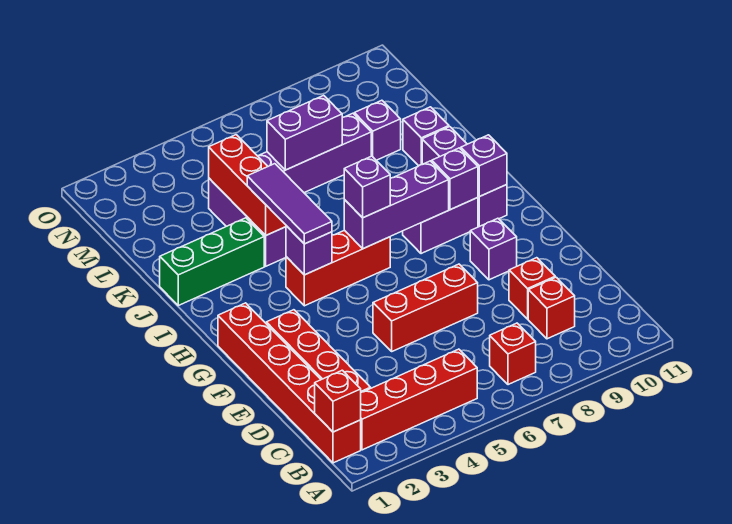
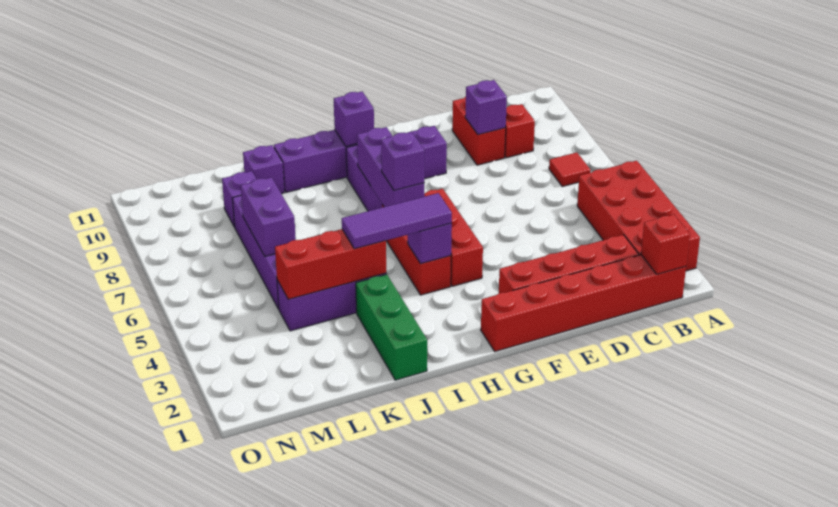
red 1x4 brick [361,349,477,450] -> red 2x4 brick [577,161,700,271]
red 1x1 brick [490,323,536,385] -> red 1x1 tile [549,152,591,187]
red 1x1 brick [509,258,555,319] -> red 1x2 brick [452,97,506,165]
red 1x3 brick [373,264,478,351] -> red 1x3 brick moved to [424,189,483,286]
purple 1x1 brick [432,148,478,210] -> purple 1x1 brick moved to [465,80,507,135]

